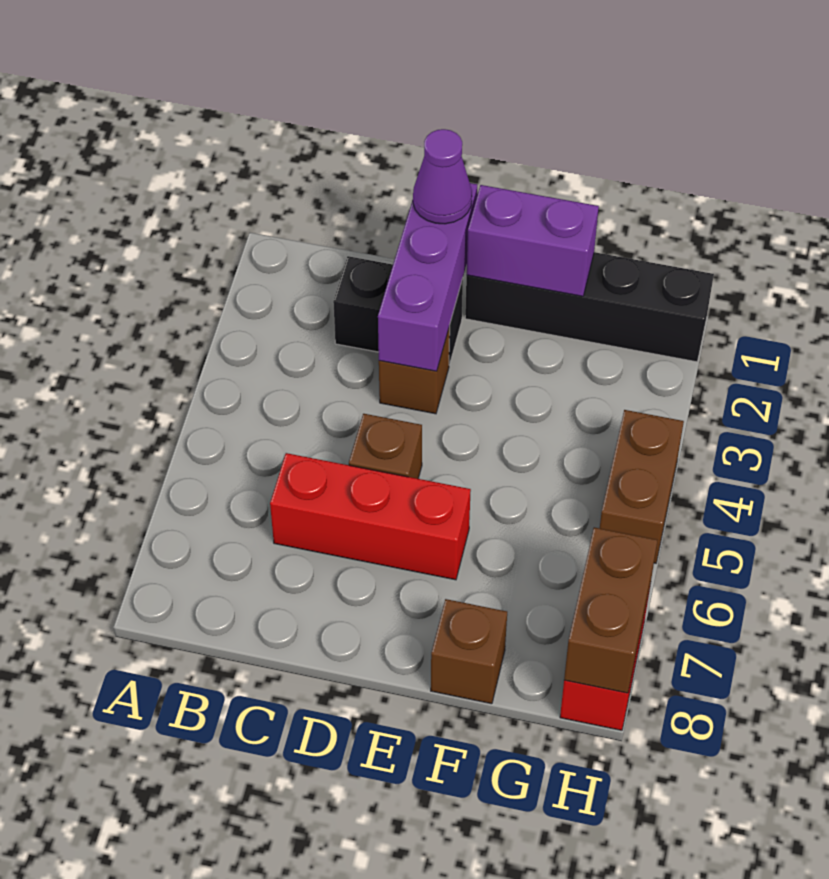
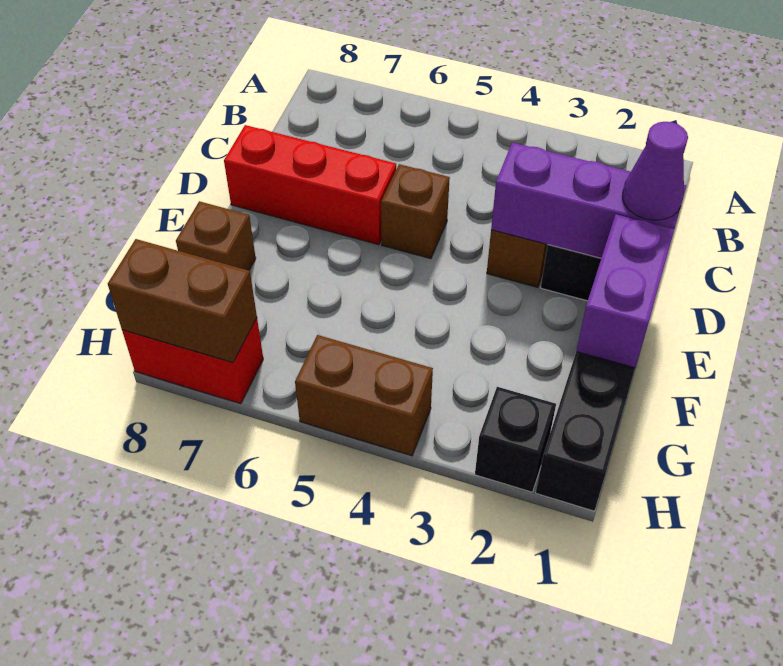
red 1x3 brick [270,453,471,580] -> red 1x3 brick turned to [224,125,396,245]
none -> black 1x1 brick [475,387,556,492]

